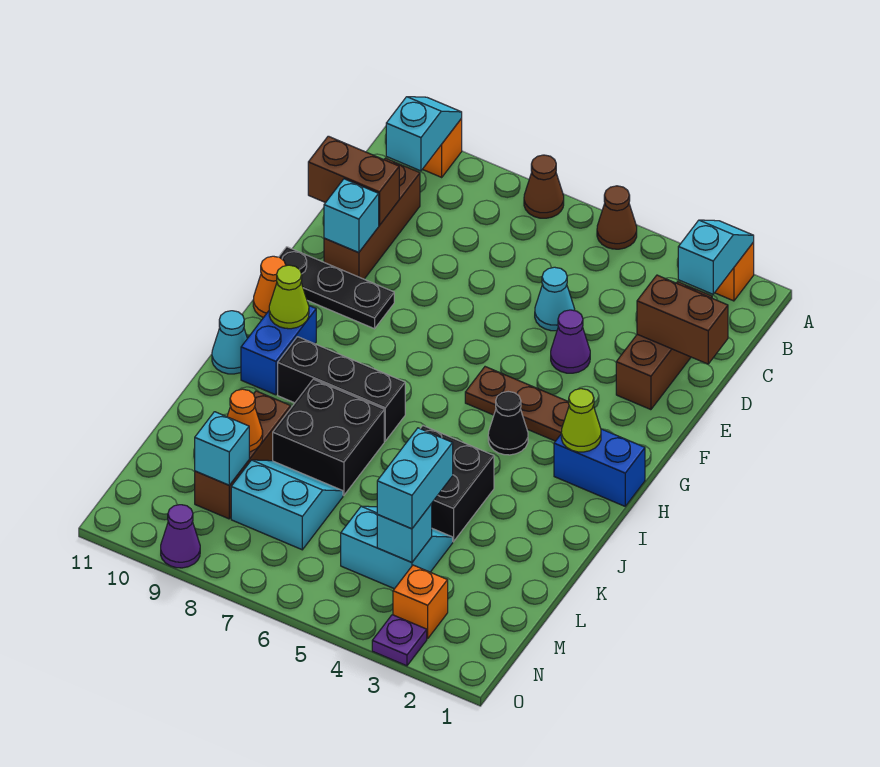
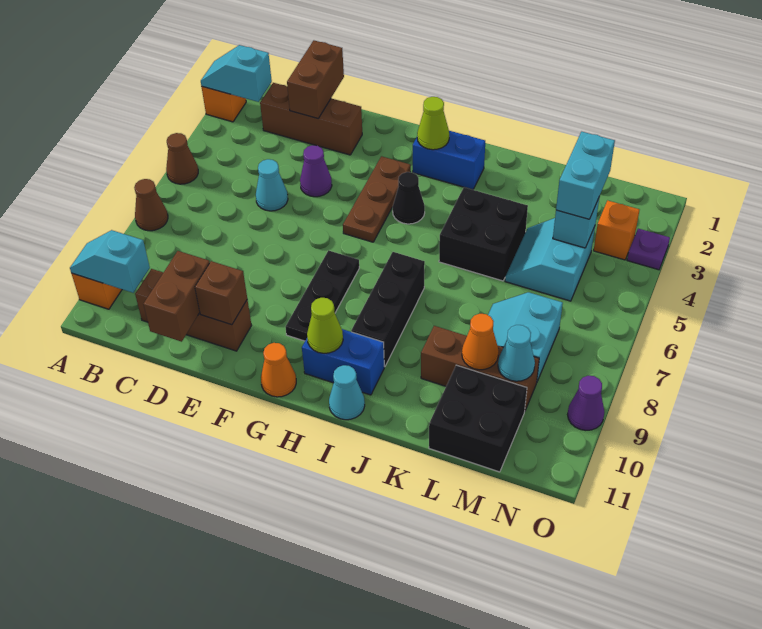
cyan 1x1 brick [324,179,379,253] -> brown 1x1 brick [195,261,247,325]
black 1x3 plate [279,247,394,329] -> black 1x3 plate moved to [285,250,359,341]
blue 1x2 brick [554,429,645,506] -> blue 1x2 brick turned to [413,131,485,190]
black 2x2 brick [273,379,384,495] -> black 2x2 brick moved to [429,365,527,472]
cyan 1x2 brick [377,428,453,529] -> cyan 1x2 brick turned to [556,132,615,219]
cyan 1x1 brick [195,412,249,485] -> cyan 1x1 cone [498,325,535,381]

